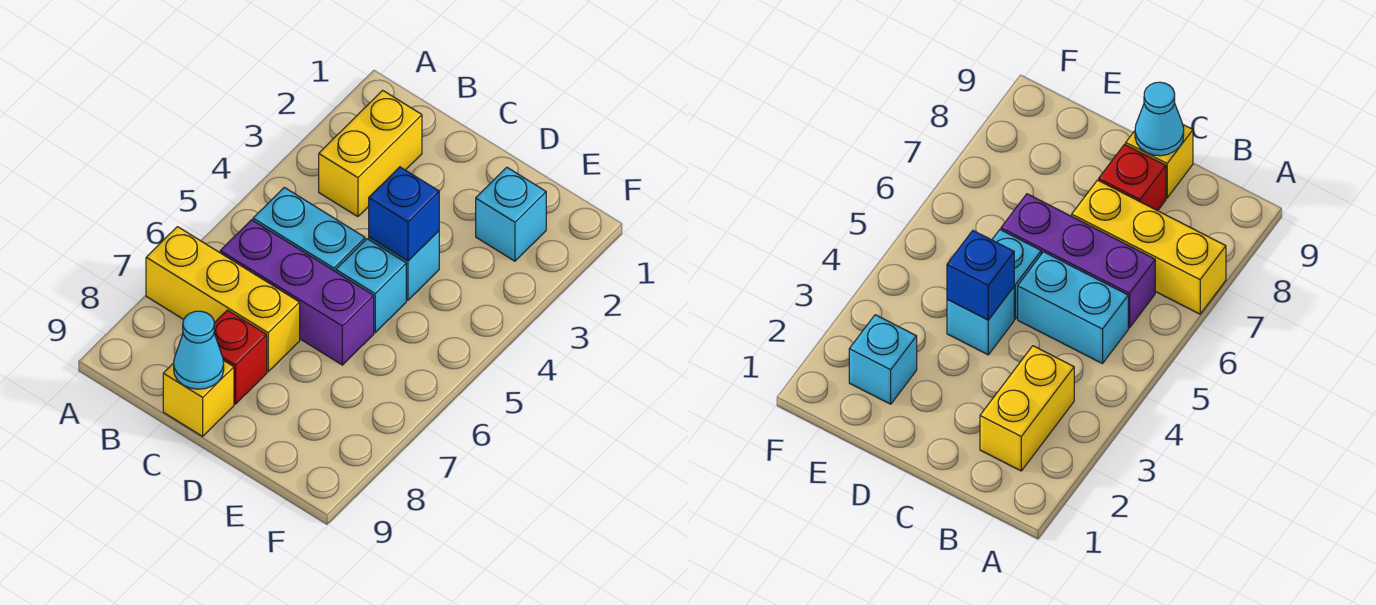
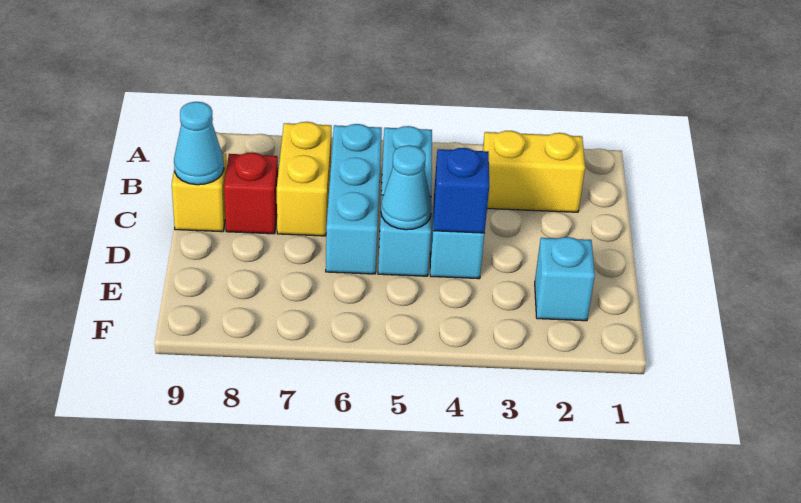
yellow 1x3 brick [146,227,300,372] -> yellow 1x2 brick [277,122,332,236]
purple 1x3 brick [220,220,374,365] -> cyan 1x3 brick [326,124,382,274]
none -> cyan 1x1 cone [381,145,432,230]

